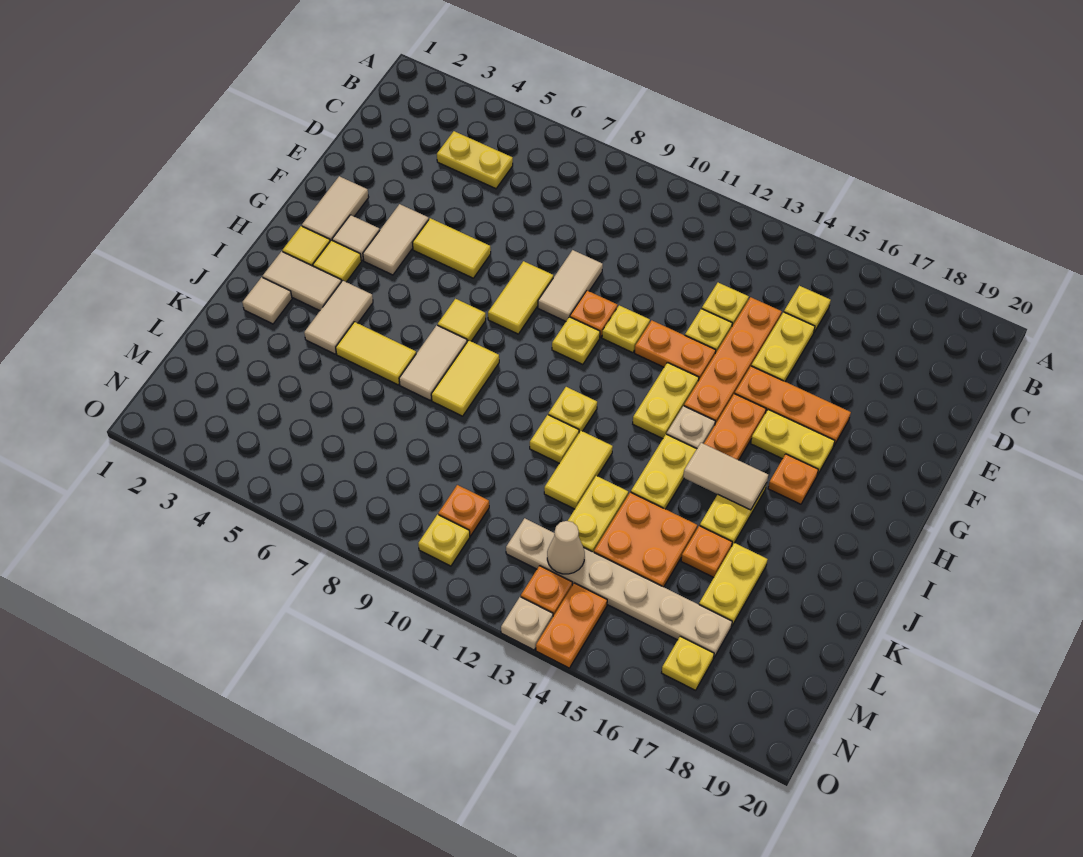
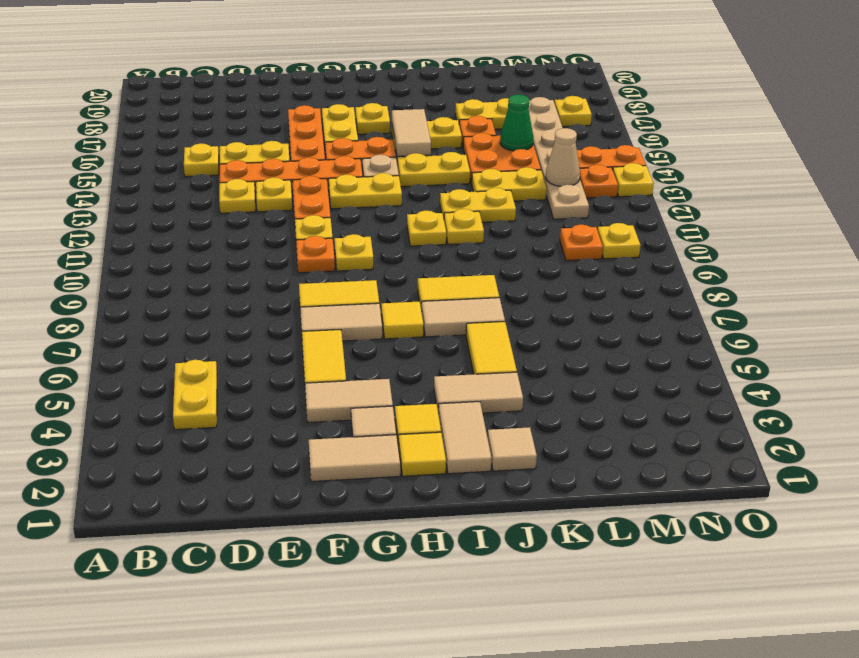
tan 1x2 tile [538,250,603,321] -> tan 1x2 tile moved to [300,303,382,341]
orange 1x1 plate [768,454,818,504] -> yellow 1x1 plate [355,103,390,134]
yellow 1x2 tile [544,431,613,509] -> yellow 1x2 plate [440,188,516,222]
none -> green 1x1 cone [500,95,533,151]
tan 1x1 plate [501,597,553,650] -> yellow 1x1 plate [613,163,654,197]

